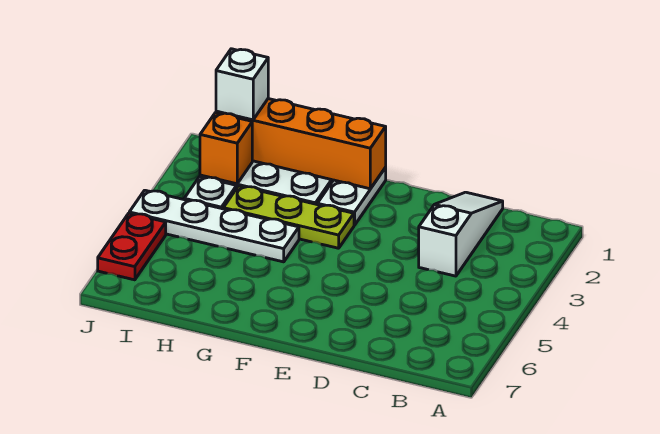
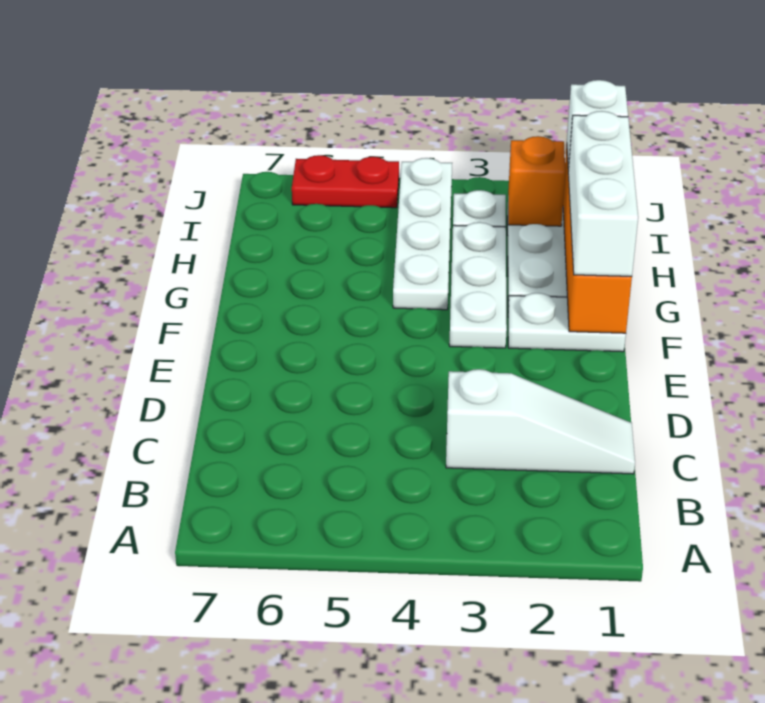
none -> white 1x3 brick [568,111,638,276]
lime 1x3 plate [223,186,354,248] -> white 1x3 plate [449,222,507,348]

